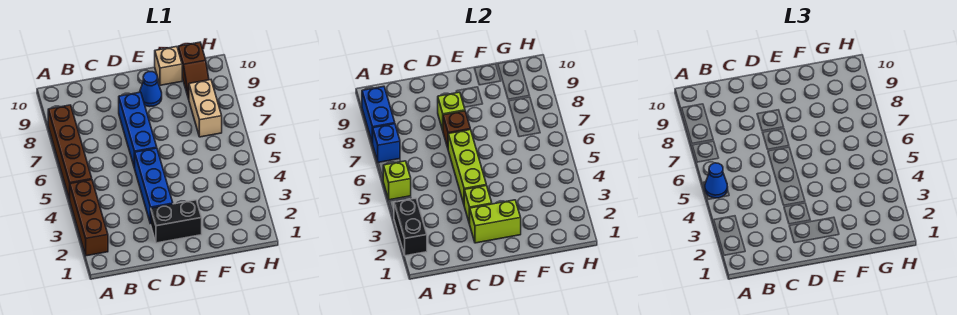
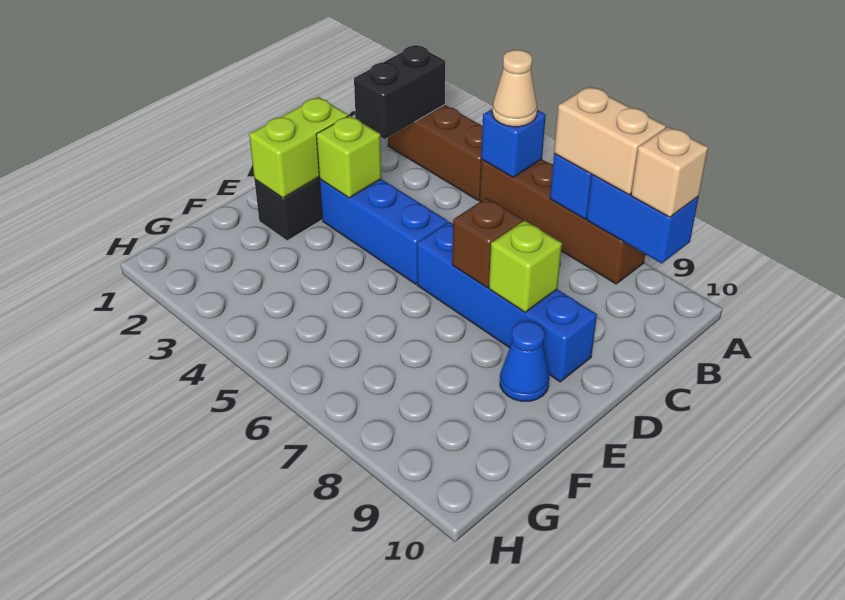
black 1x2 brick [394,198,427,256] -> black 1x2 brick turned to [354,45,445,139]
lime 1x1 brick [383,161,411,200] -> blue 1x1 brick [481,109,546,177]
blue 1x1 cone [705,163,728,198] -> tan 1x1 cone [492,50,537,127]
lime 1x3 brick [448,130,486,204] -> none
blue 1x3 brick [119,92,157,168] -> blue 1x4 brick [417,222,597,382]
tan 1x1 brick [155,47,182,85] -> tan 1x1 brick moved to [631,127,708,217]
tan 1x2 brick [189,80,222,137] -> tan 1x2 brick moved to [554,86,666,195]
brown 1x2 slope [178,42,209,99] -> none

